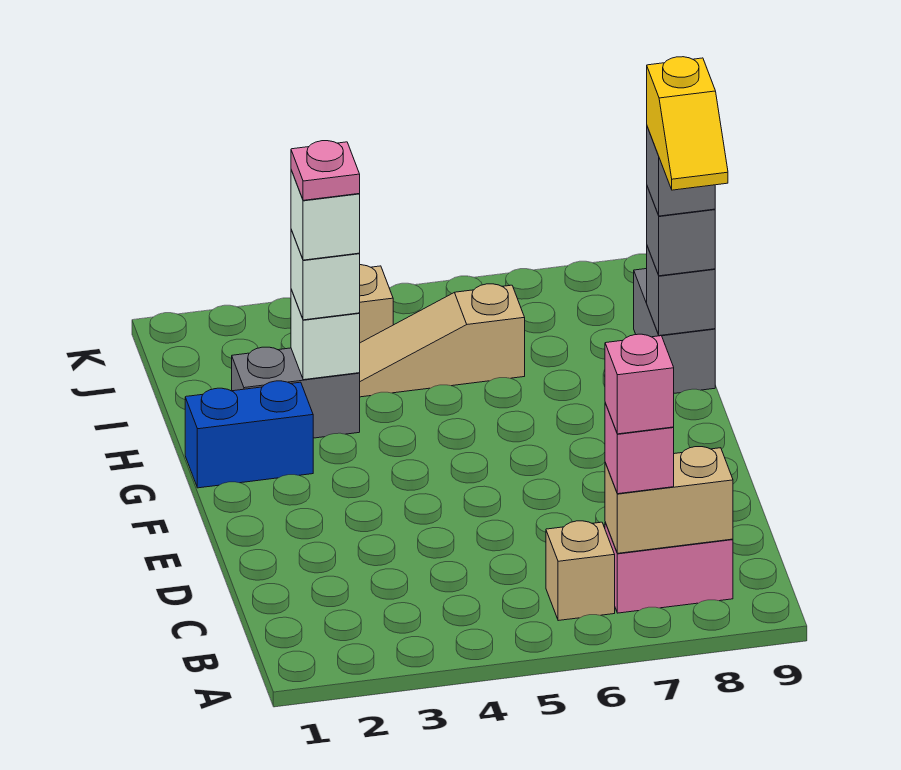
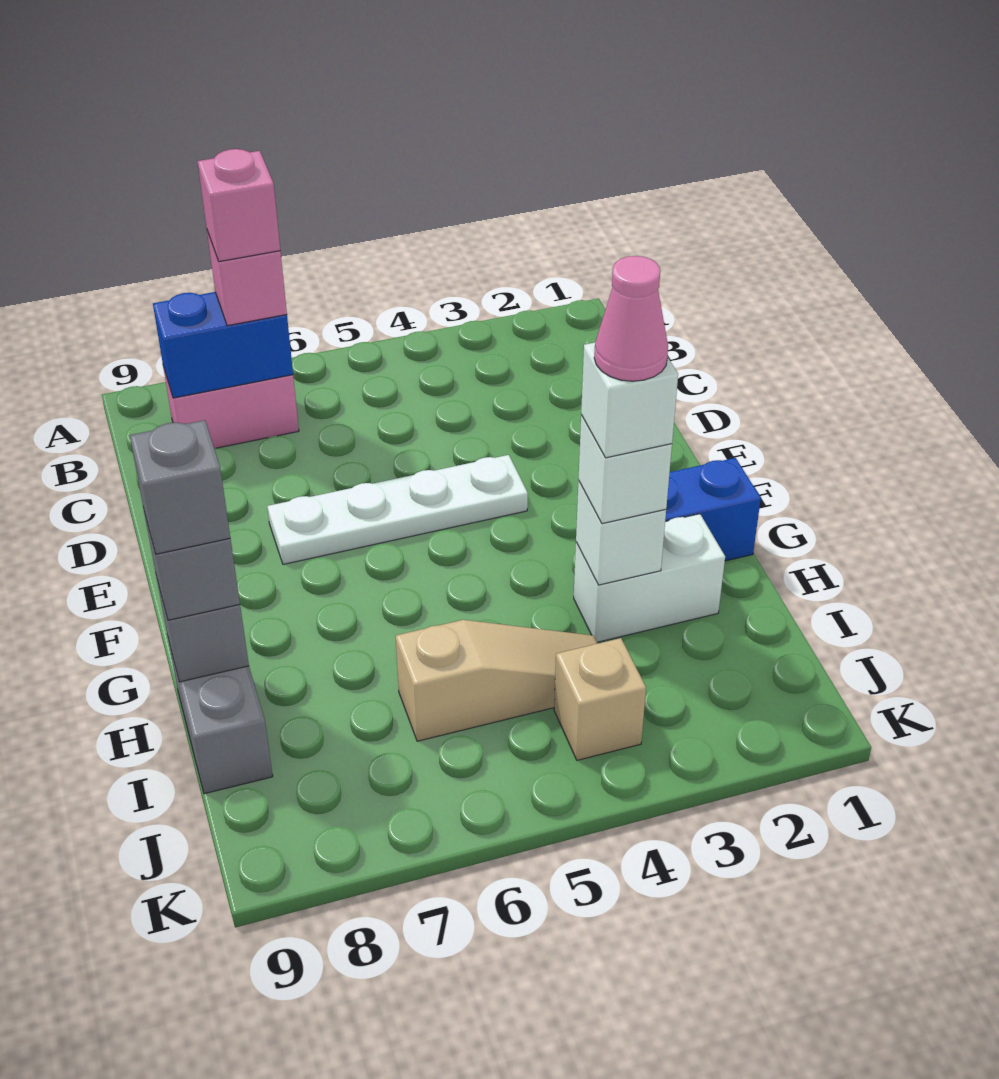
tan 1x1 brick [546,521,615,621] -> none
tan 1x2 brick [605,447,733,553] -> blue 1x2 brick [153,292,293,398]
none -> white 1x4 plate [267,455,528,564]
yellow 1x2 slope [647,57,728,190] -> none
grey 1x2 brick [232,347,360,438] -> white 1x2 brick [574,514,725,642]
pink 1x1 plate [291,141,360,200] -> pink 1x1 cone [594,256,668,381]

